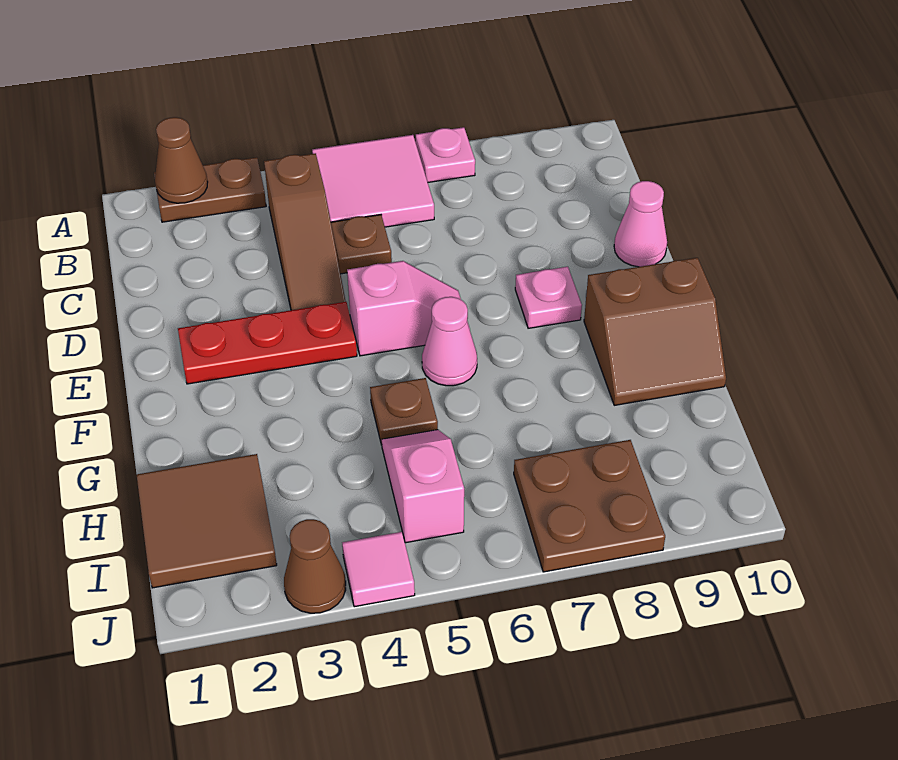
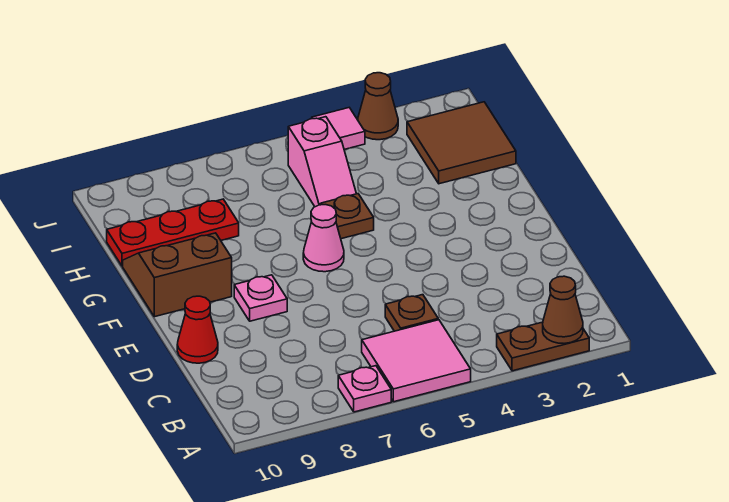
brown 1x3 slope [264,153,346,310] -> none
pink 1x1 cone [614,181,667,267] -> red 1x1 cone [177,296,218,363]
red 1x3 plate [178,302,357,384] -> red 1x3 plate moved to [107,199,239,266]
pink 1x2 slope [347,261,470,356] -> none
brown 2x2 plate [514,440,665,572] -> none

